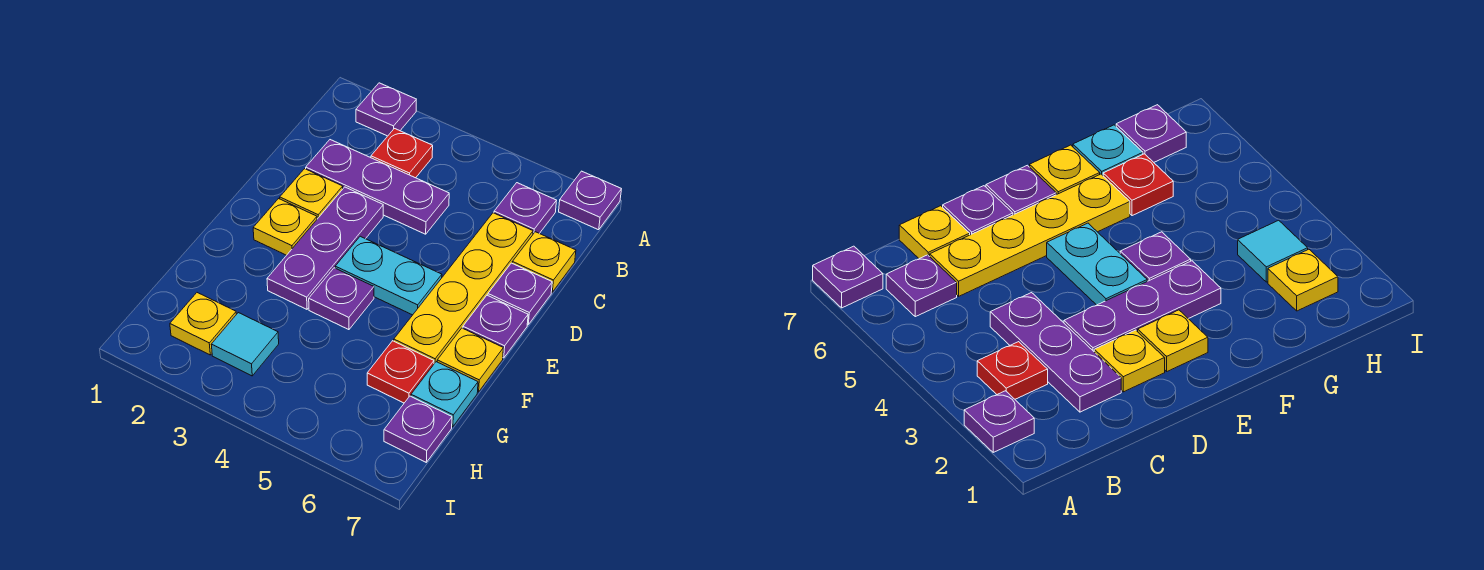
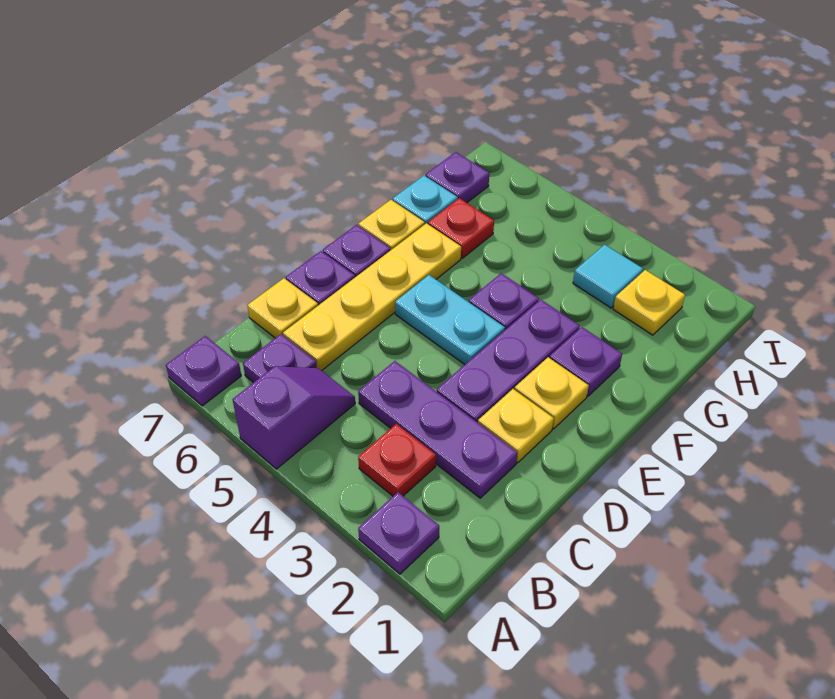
none -> purple 1x2 slope [233,366,355,469]
none -> purple 1x1 plate [549,327,622,396]

